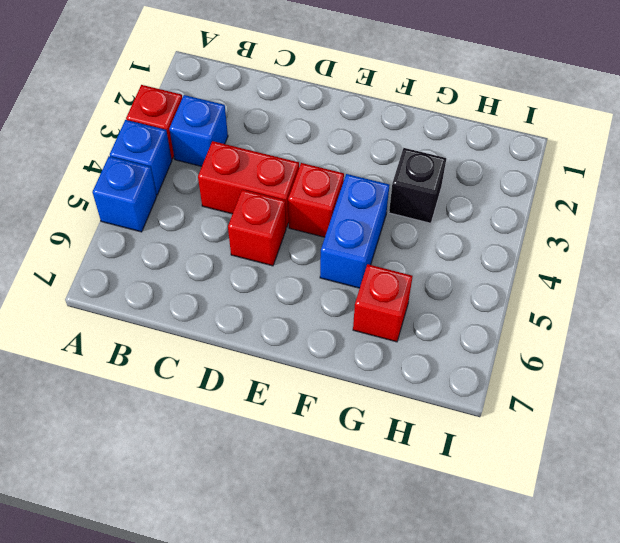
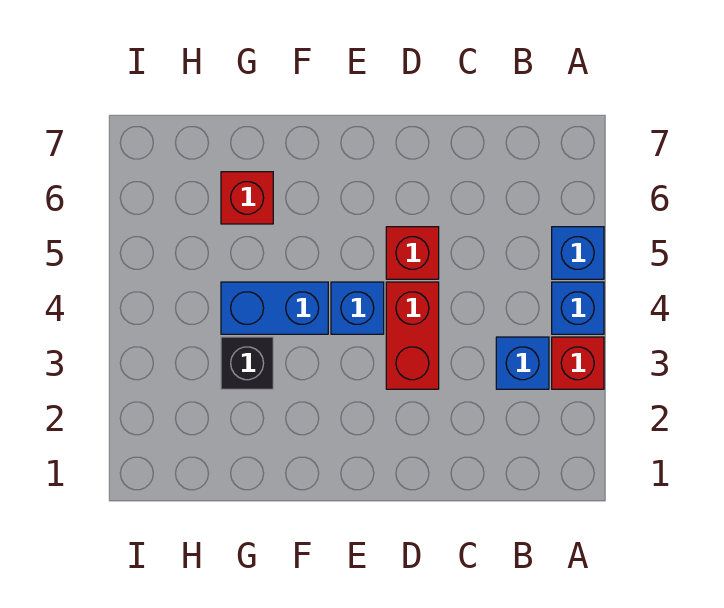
red 1x2 brick [198,141,299,228] -> red 1x2 brick turned to [386,282,439,389]
red 1x1 brick [288,163,344,237] -> blue 1x1 brick [331,282,384,334]
blue 1x2 brick [320,174,389,288] -> blue 1x2 brick turned to [221,282,328,334]

